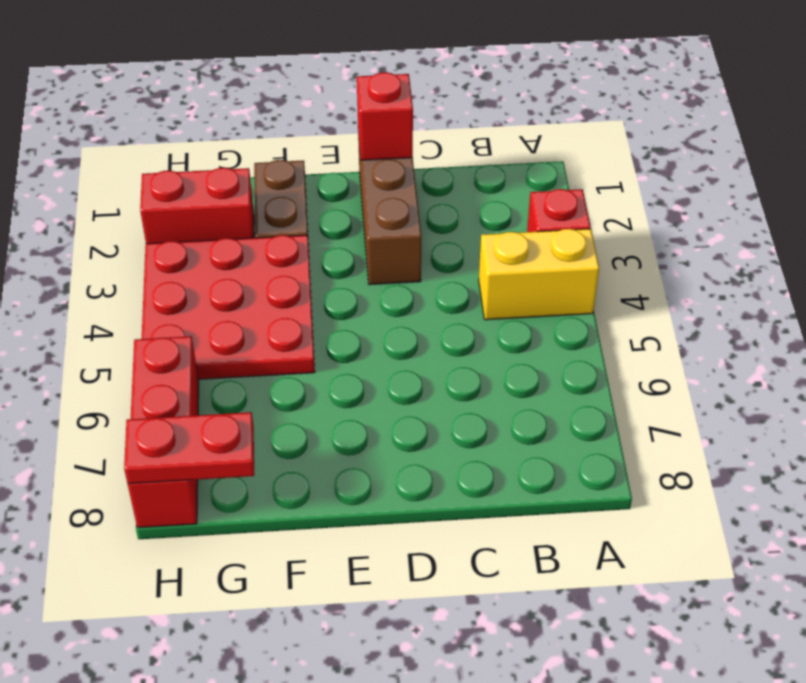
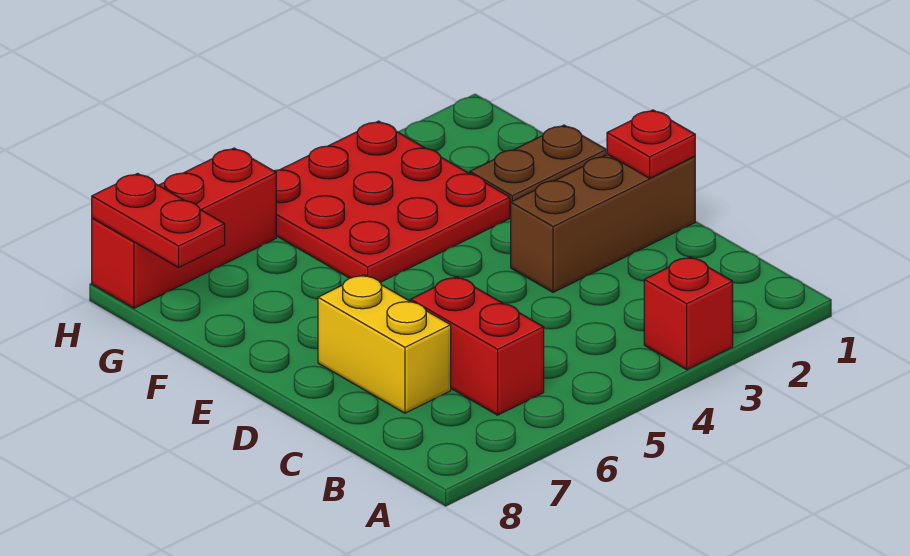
yellow 1x2 brick [479,229,599,320] -> yellow 1x2 brick moved to [318,275,451,413]
red 1x1 brick [357,72,413,160] -> red 1x1 plate [607,110,695,178]
red 1x2 brick [140,168,254,244] -> red 1x2 brick moved to [411,277,544,415]

